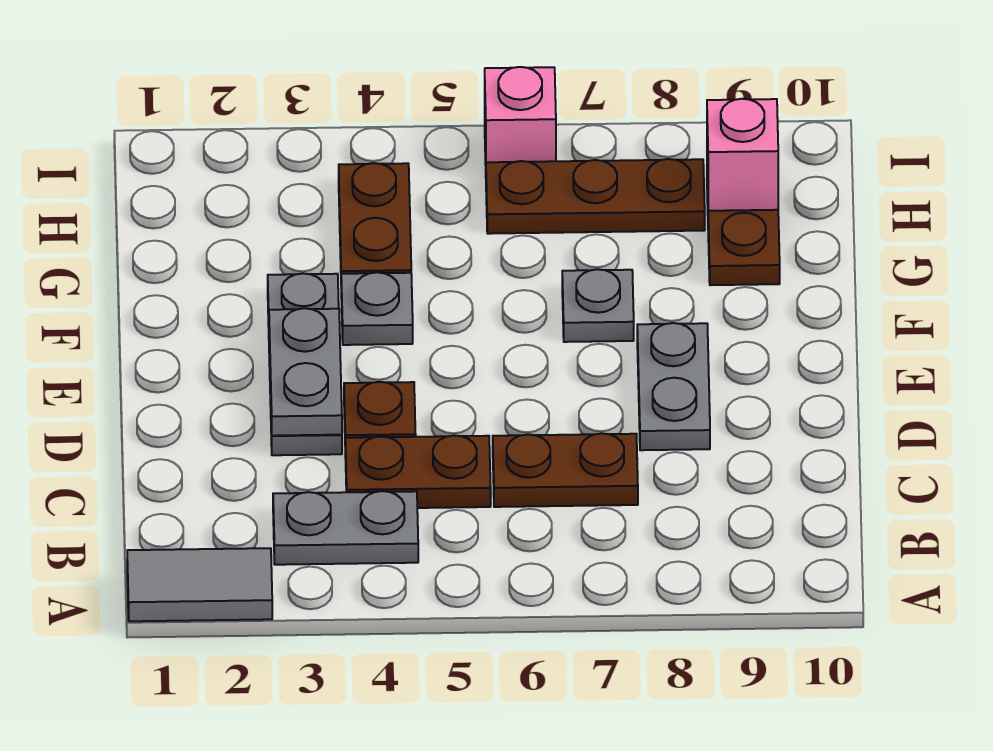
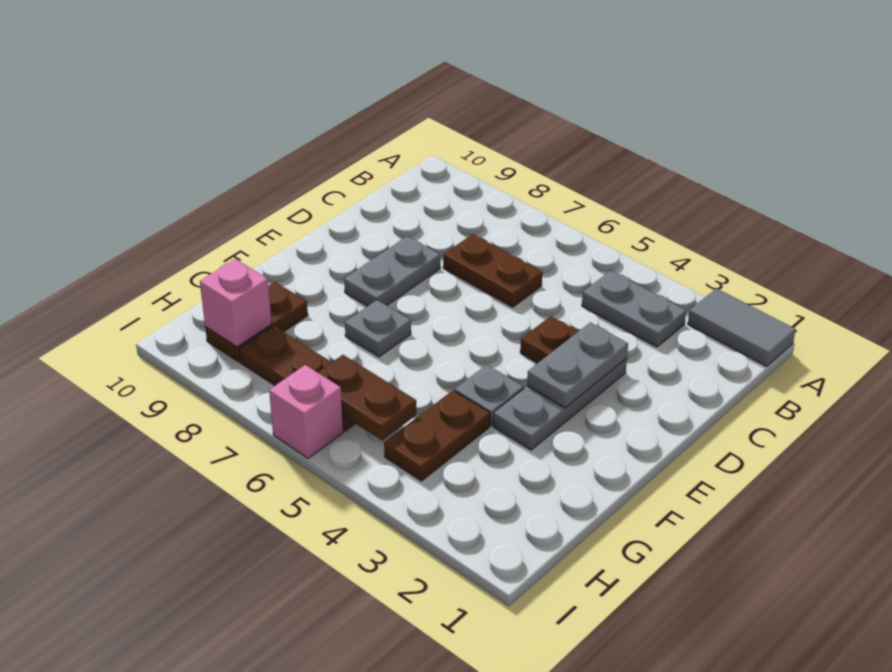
brown 1x2 plate [345,435,491,508] -> brown 1x2 plate moved to [318,355,416,440]

